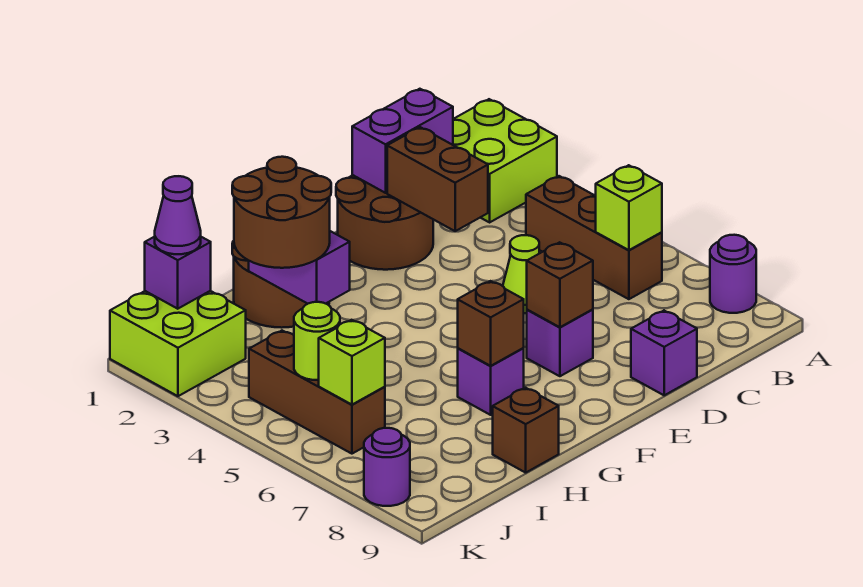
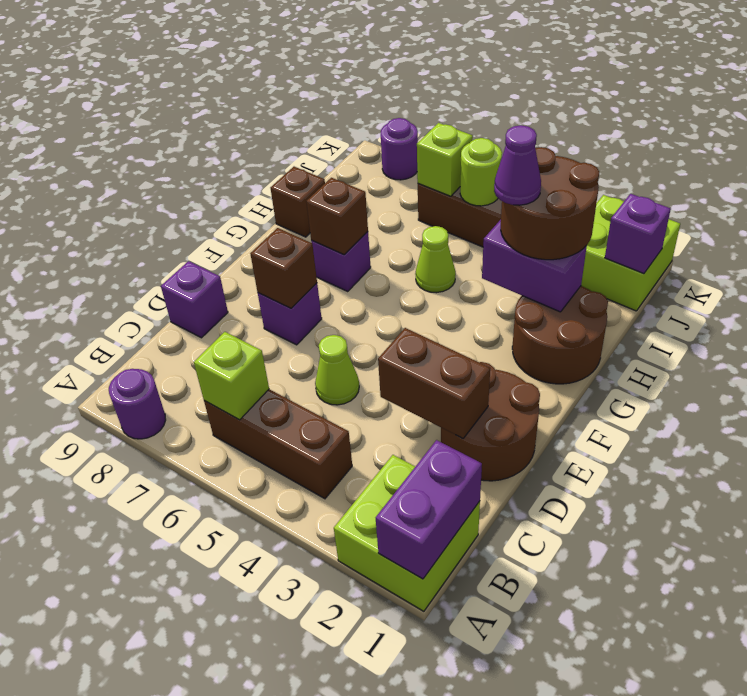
purple 1x2 brick [352,89,453,193] -> purple 1x2 brick moved to [376,440,482,579]
none -> lime 1x1 cone [415,226,456,293]
purple 1x1 cone [155,176,201,254] -> purple 1x1 cone moved to [494,125,541,205]

